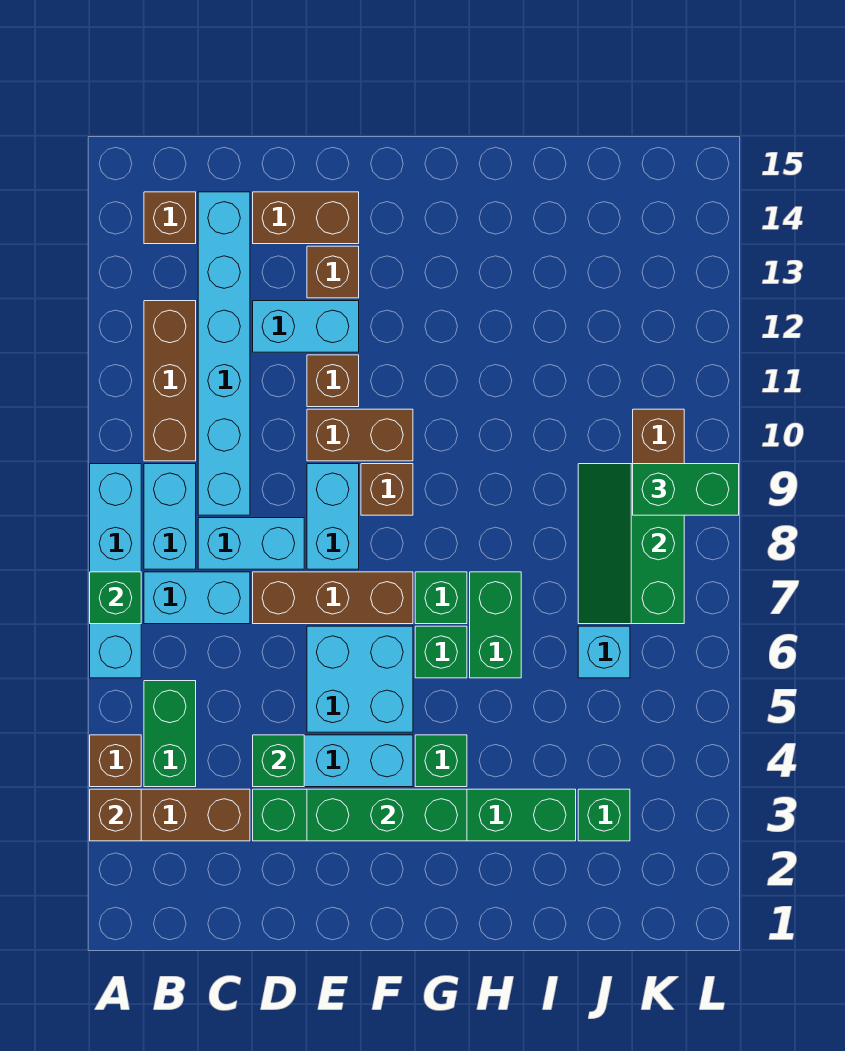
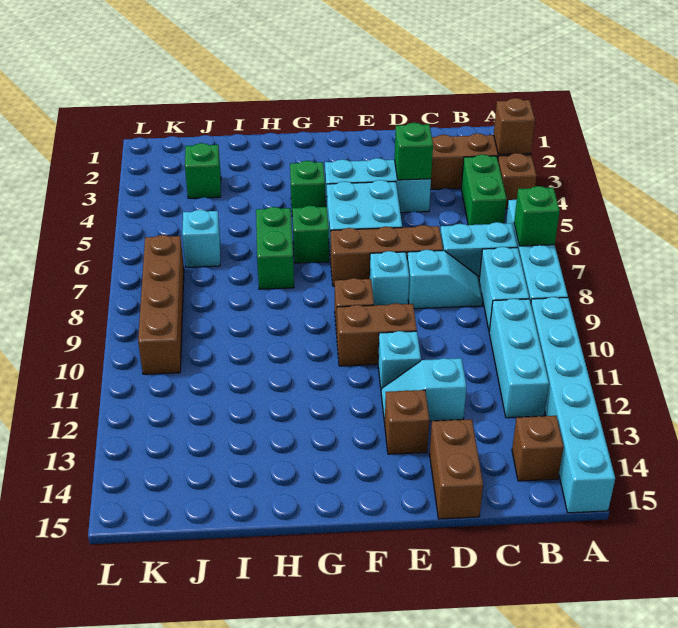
brown 1x3 brick [144,301,196,461] -> cyan 1x3 brick [489,299,549,418]
cyan 1x2 brick [198,518,304,569] -> cyan 1x2 slope [407,250,483,309]
cyan 1x6 brick [198,192,250,515] -> cyan 1x6 brick moved to [531,297,615,513]
green 1x6 brick [253,789,576,841] -> none
cyan 1x2 brick [253,301,359,352] -> cyan 1x2 slope [381,358,466,423]
brown 1x2 brick [253,192,359,244] -> brown 1x2 brick turned to [429,419,483,519]
green 1x3 brick [307,789,467,841] -> none
cyan 1x2 brick [307,464,359,569] -> cyan 1x1 brick [370,251,409,305]
brown 1x1 brick [307,355,359,407] -> cyan 1x1 brick [378,331,421,389]
green 1x1 brick [415,572,467,624] -> none
green 2x3 slope [578,464,684,624] -> none
green 1x2 brick [633,464,739,515] -> none

